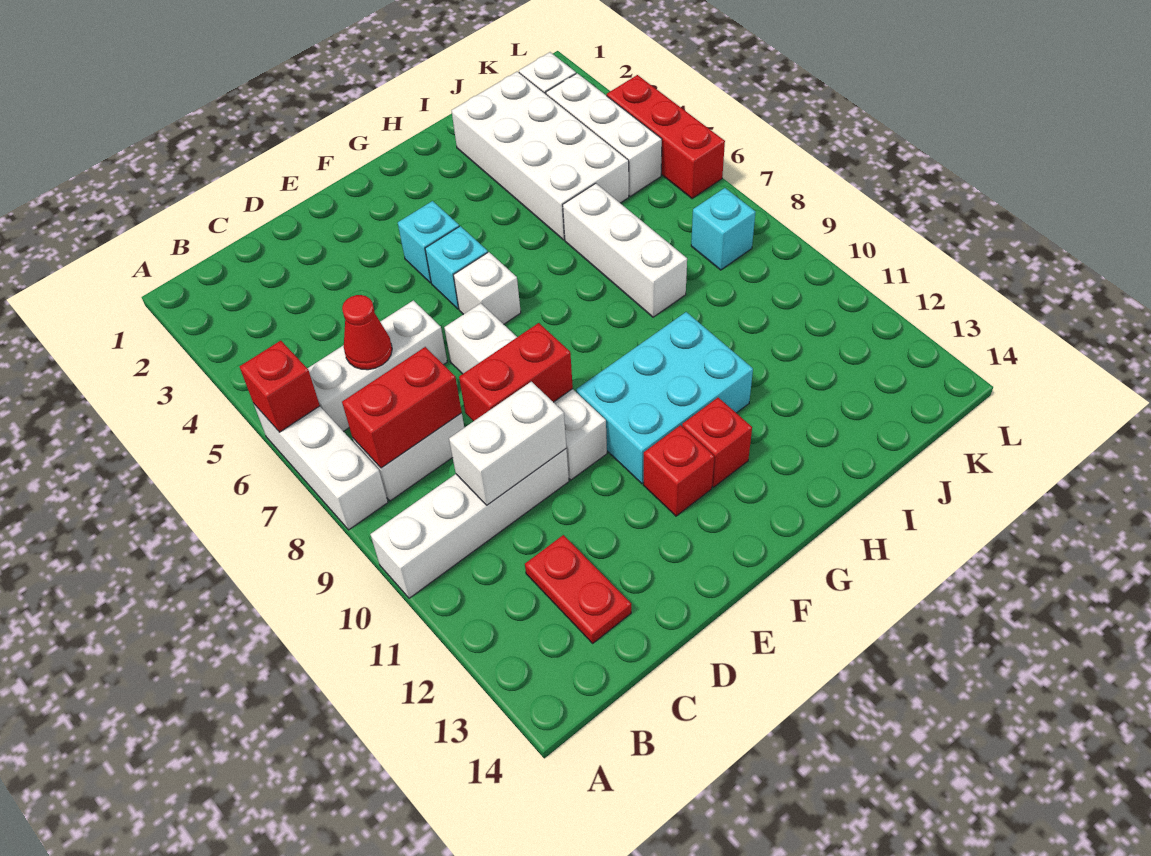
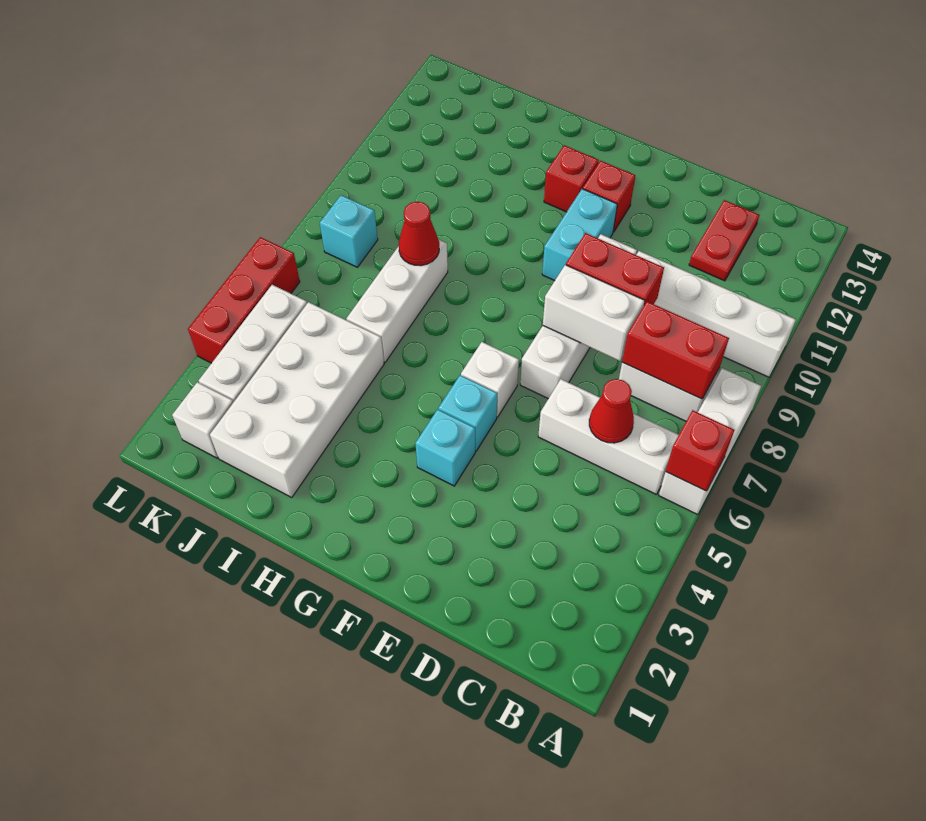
white 1x2 brick [449,382,566,505] -> white 1x2 brick moved to [543,265,645,361]
cyan 2x3 brick [576,312,753,484] -> cyan 1x2 brick [542,189,617,281]
none -> red 1x1 cone [399,202,439,266]

